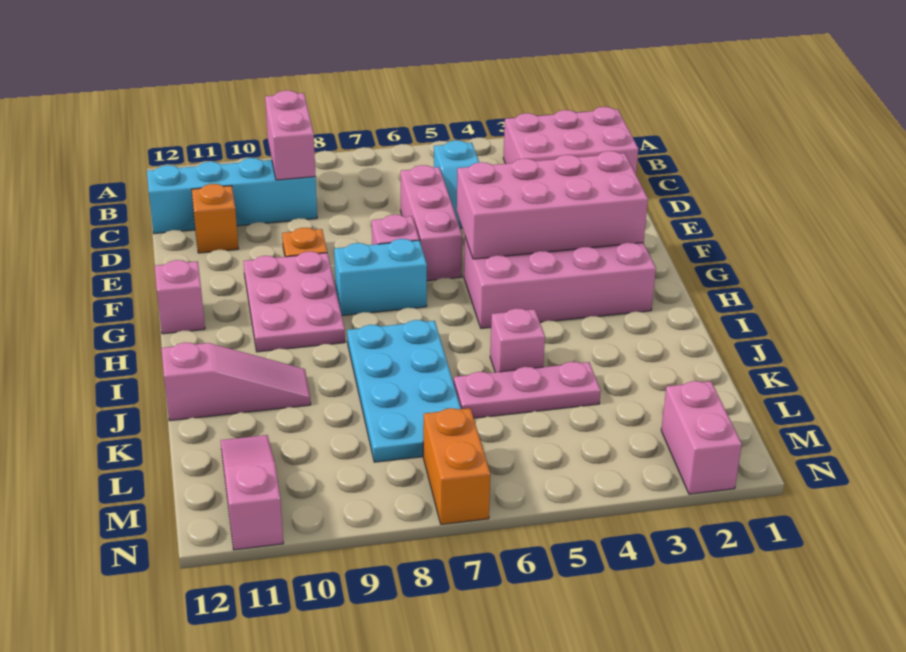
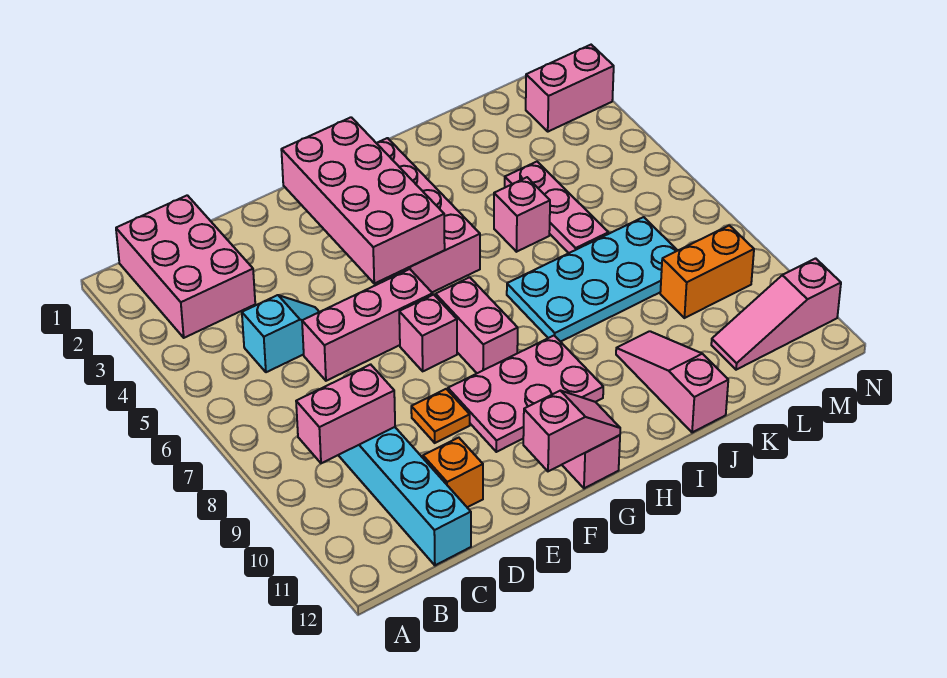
none -> pink 1x2 slope [523,391,620,471]
cyan 1x2 brick [334,239,427,315] -> pink 1x2 brick [436,277,518,373]
orange 1x2 brick [423,408,490,525] -> orange 1x2 brick moved to [660,225,754,318]

